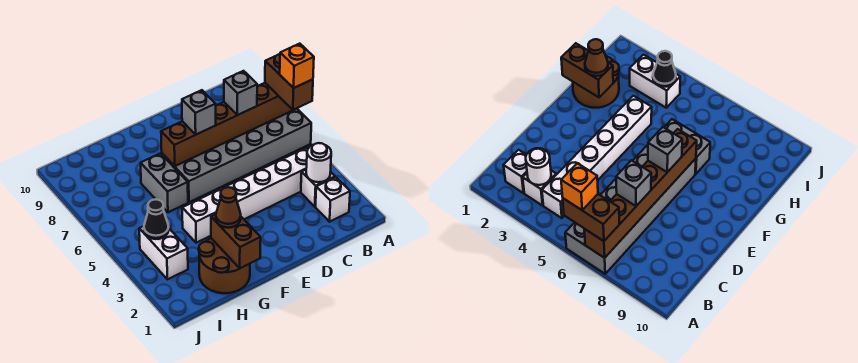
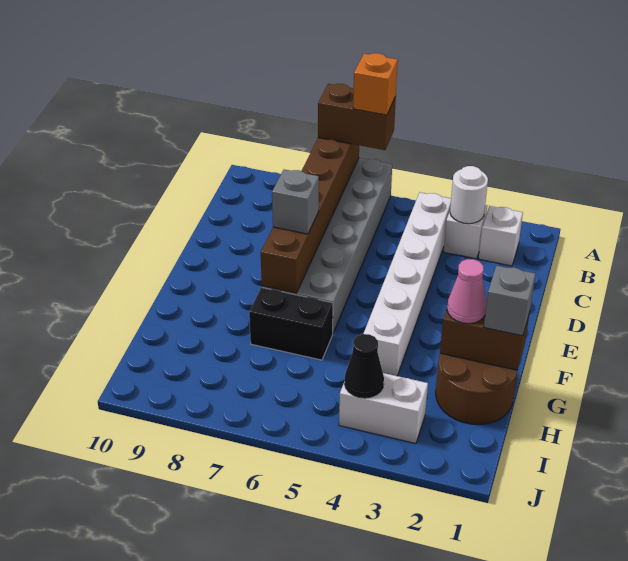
grey 1x1 brick [224,71,257,115] -> grey 1x1 brick moved to [484,266,535,336]
brown 1x1 cone [216,187,241,228] -> pink 1x1 cone [447,259,487,324]
grey 1x2 brick [141,153,188,212] -> black 1x2 brick [249,287,333,360]

